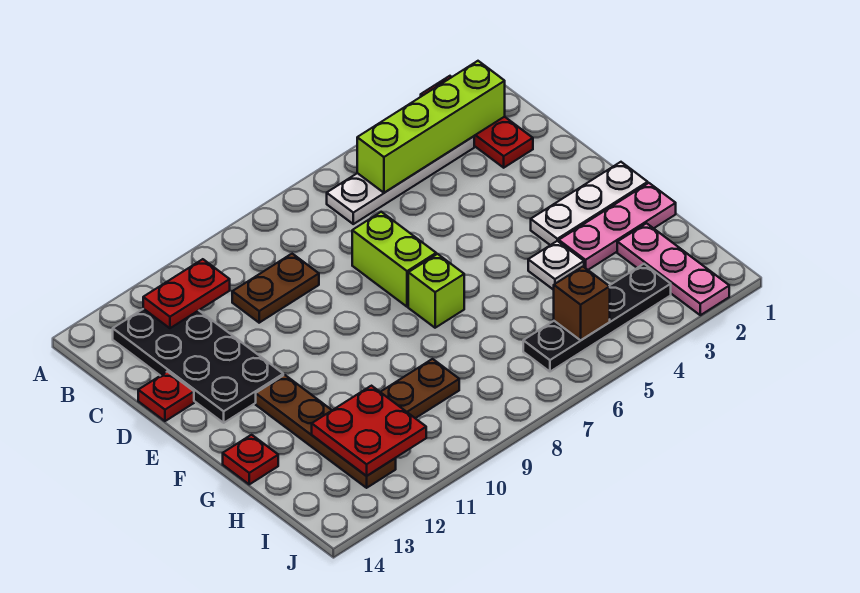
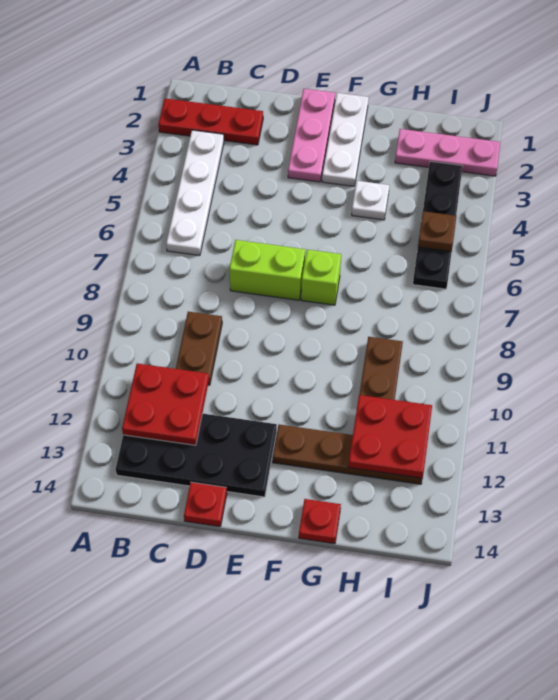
lime 1x4 brick [357,61,505,193] -> none
red 1x2 plate [143,259,230,328] -> red 2x2 plate [122,363,209,445]
pink 1x3 plate [559,183,676,270] -> pink 1x3 plate moved to [288,89,335,182]
brown 1x1 brick [554,267,610,340] -> brown 1x1 plate [418,211,456,252]

